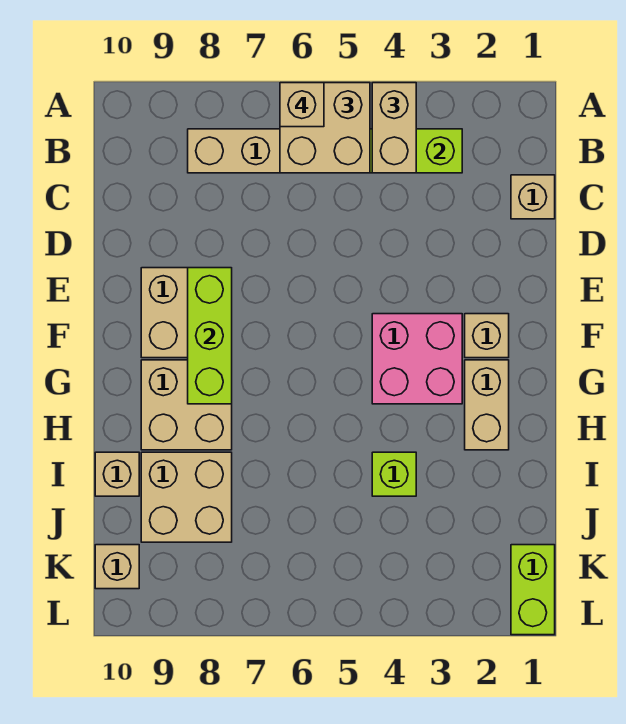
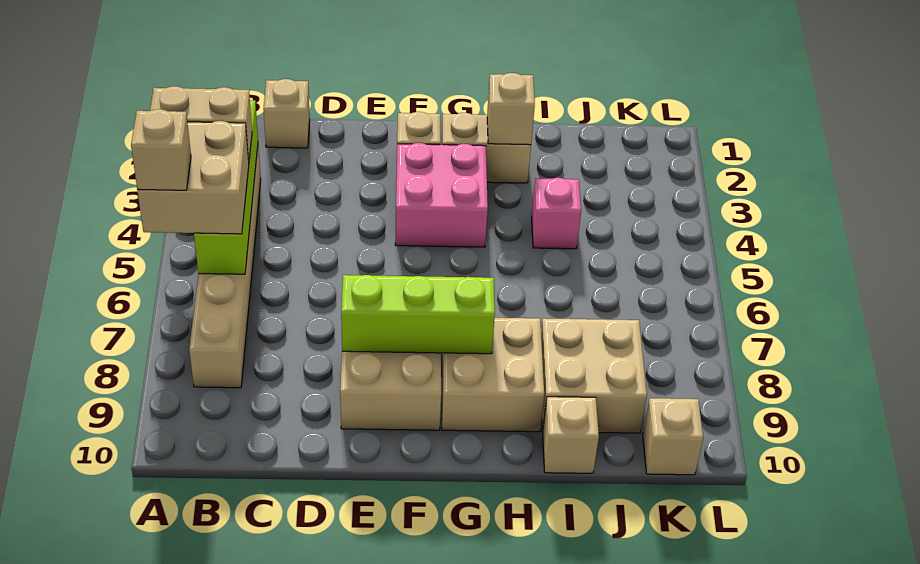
none -> tan 1x1 brick [487,73,535,145]
lime 1x1 brick [372,452,416,496] -> pink 1x1 brick [531,178,581,249]
lime 1x2 brick [511,545,555,635] -> none

